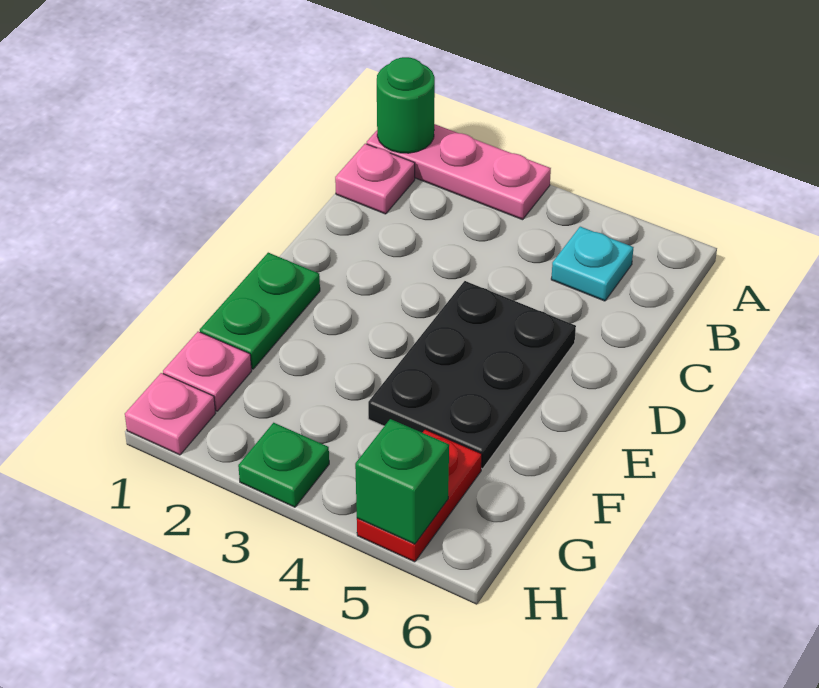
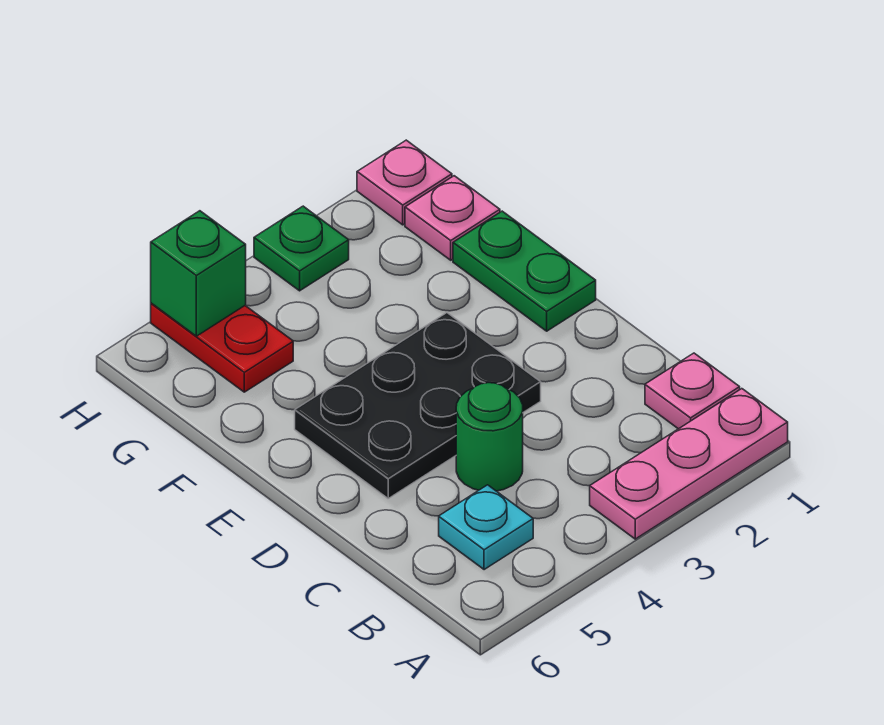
green 1x1 round brick [377,57,435,153] -> green 1x1 round brick moved to [456,383,523,491]
black 2x3 plate [368,281,576,469] -> black 2x3 plate turned to [295,313,541,498]

